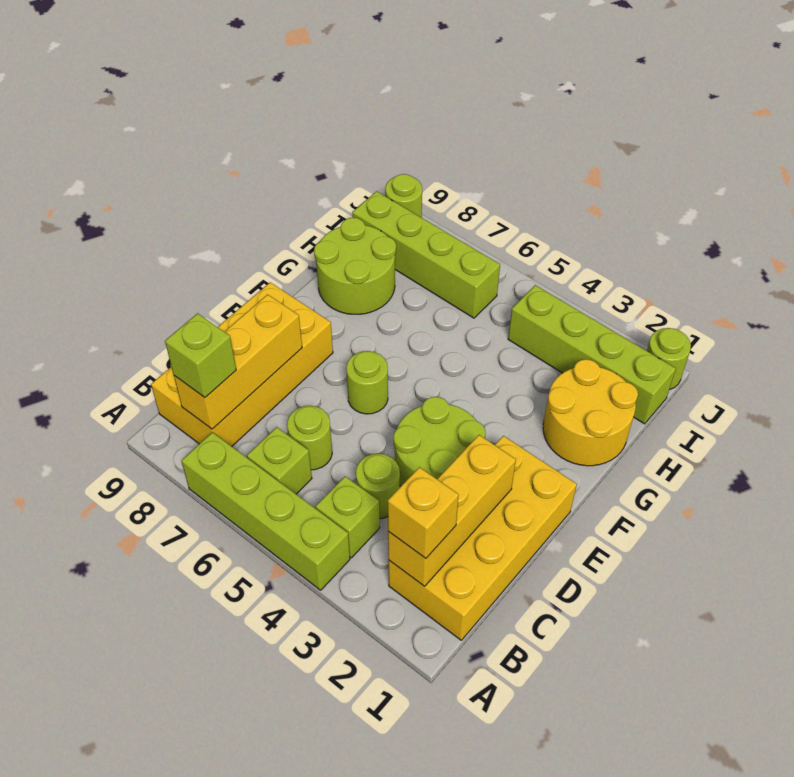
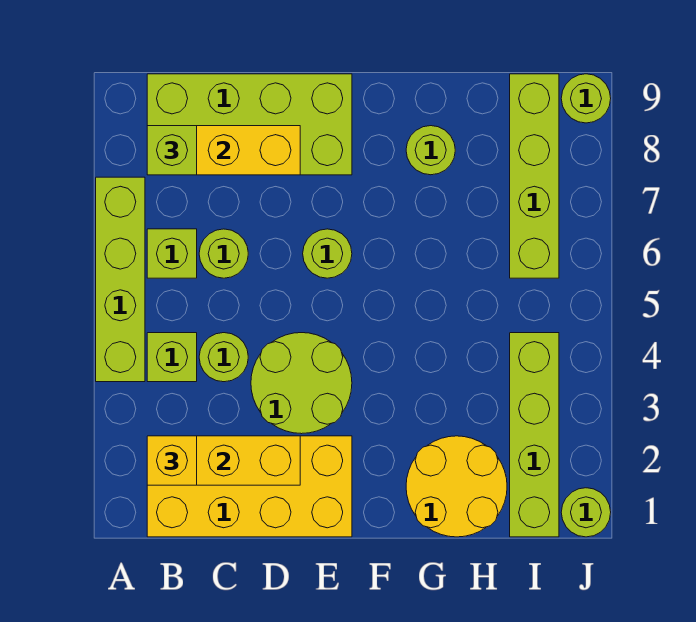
yellow 2x4 brick [151,282,333,446] -> lime 2x4 brick [147,74,352,175]
lime 2x2 round brick [314,218,396,314] -> lime 1x1 round brick [406,126,455,175]

